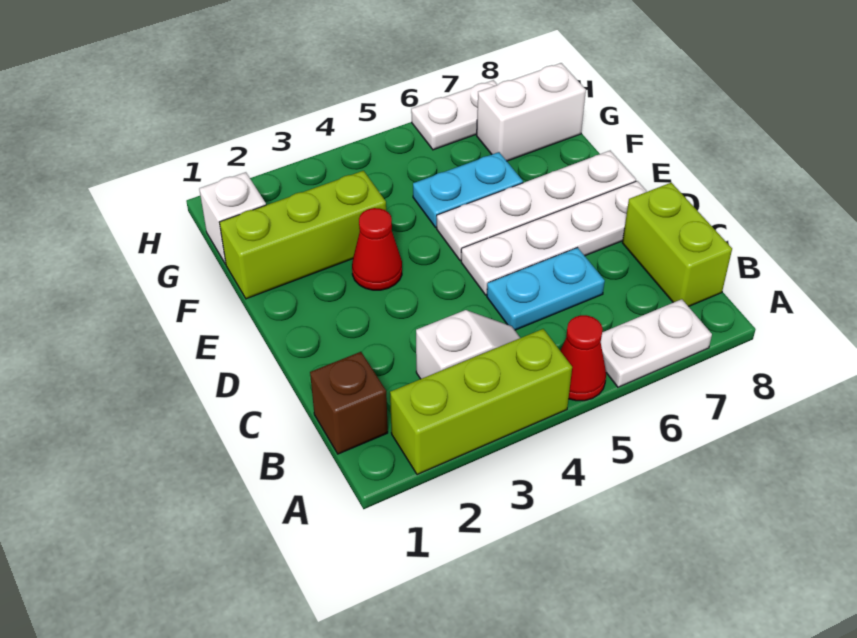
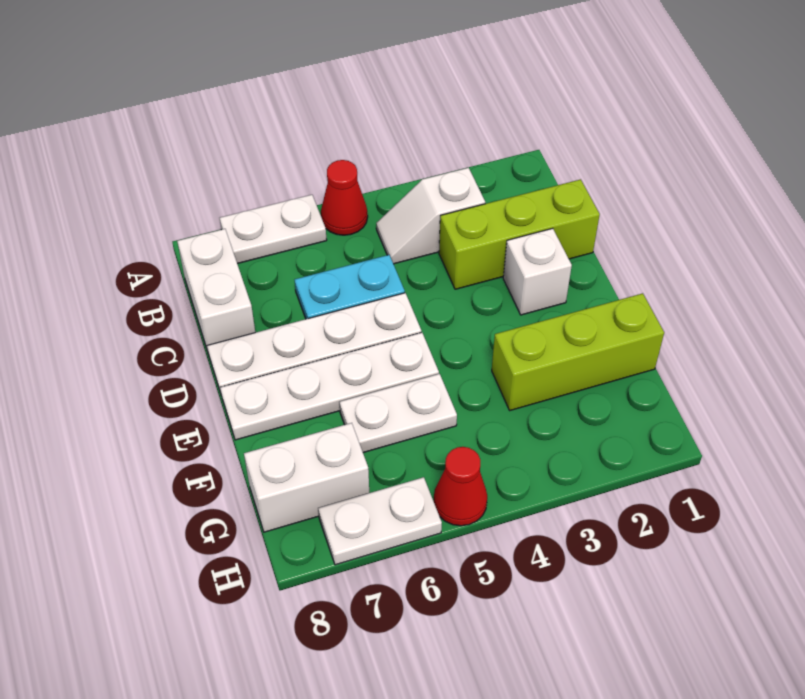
lime 1x3 brick [390,329,572,475] -> lime 1x3 brick moved to [439,179,600,289]
brown 1x1 brick [310,352,388,454] -> none
lime 1x2 brick [622,183,732,307] -> white 1x2 brick [177,229,255,354]
red 1x1 cone [352,208,402,290] -> red 1x1 cone moved to [434,447,487,526]
cyan 1x2 plate [413,152,523,228] -> white 1x2 plate [340,374,457,453]
white 1x1 brick [199,172,266,264] -> white 1x1 brick moved to [503,228,572,315]

